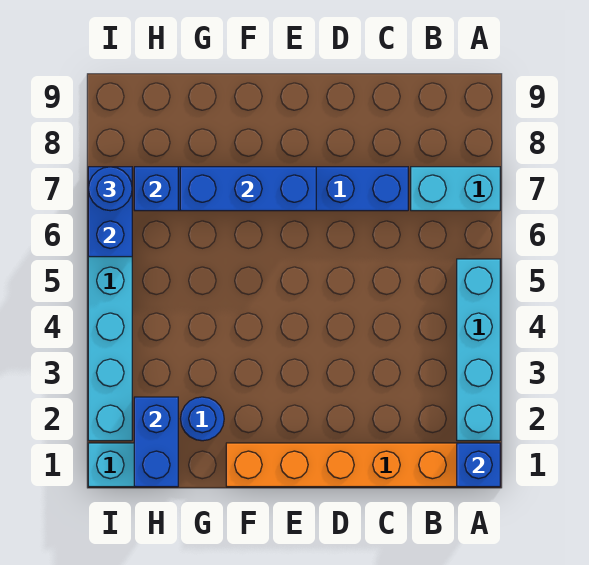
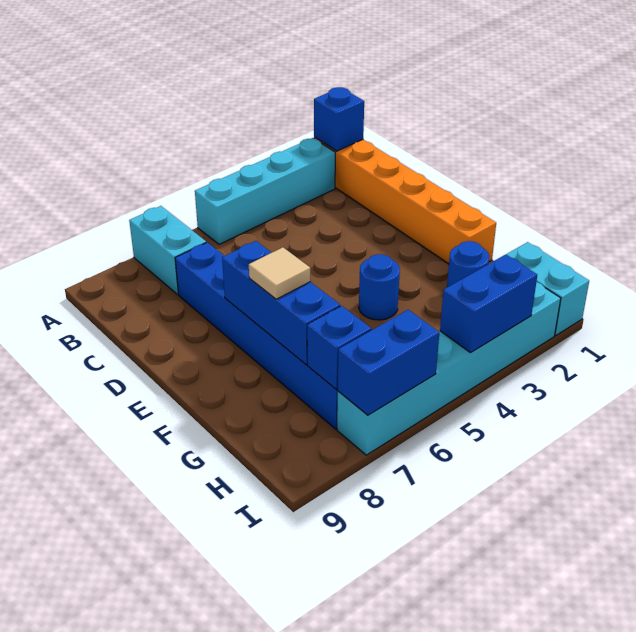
none -> tan 1x1 tile [249,247,310,299]
blue 1x2 brick [134,397,178,487] -> blue 1x2 brick moved to [440,255,537,353]
blue 1x1 round brick [88,167,132,211] -> blue 1x1 round brick moved to [359,254,400,320]

